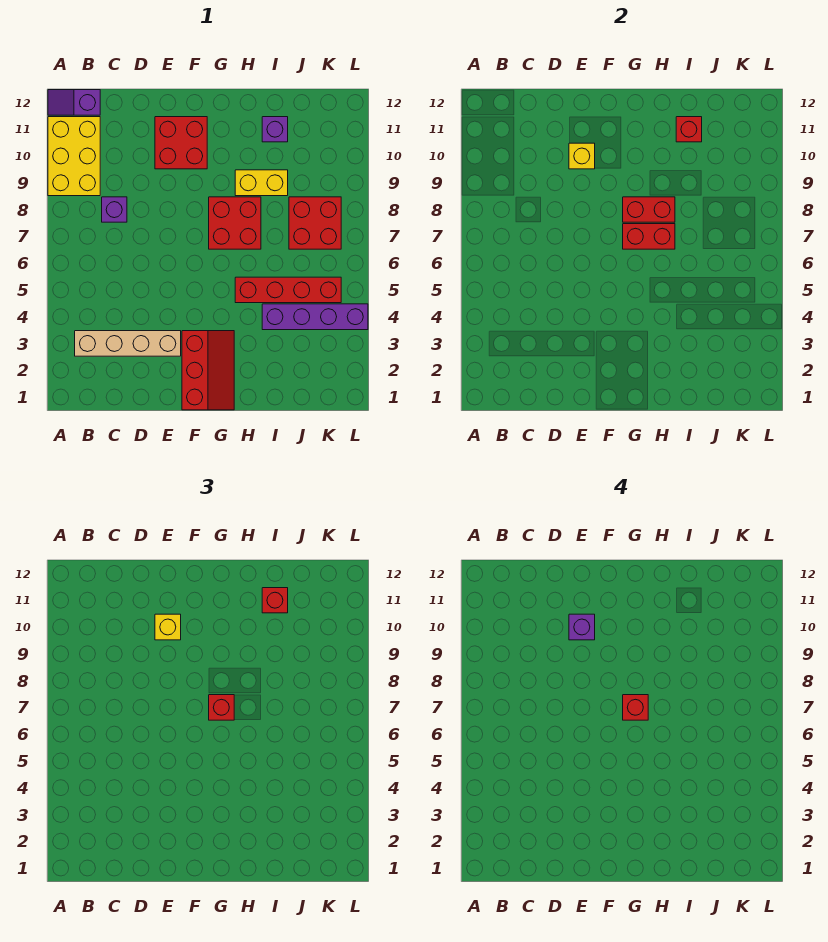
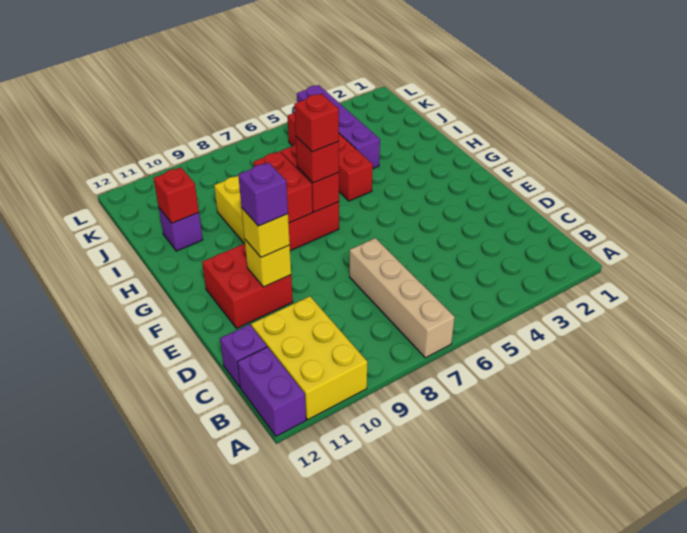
yellow 2x3 brick [48,117,100,196] -> yellow 2x3 brick turned to [251,296,367,420]
purple 1x2 slope [48,90,100,115] -> purple 1x2 brick [237,347,306,436]
tan 1x4 brick [75,331,181,356] -> tan 1x4 brick moved to [350,238,455,358]
purple 1x1 brick [102,197,127,222] -> purple 1x1 brick moved to [220,324,267,387]
red 2x3 slope [182,331,234,410] -> none
red 1x1 brick [262,588,288,613] -> none
red 2x2 brick [289,197,341,249] -> none

